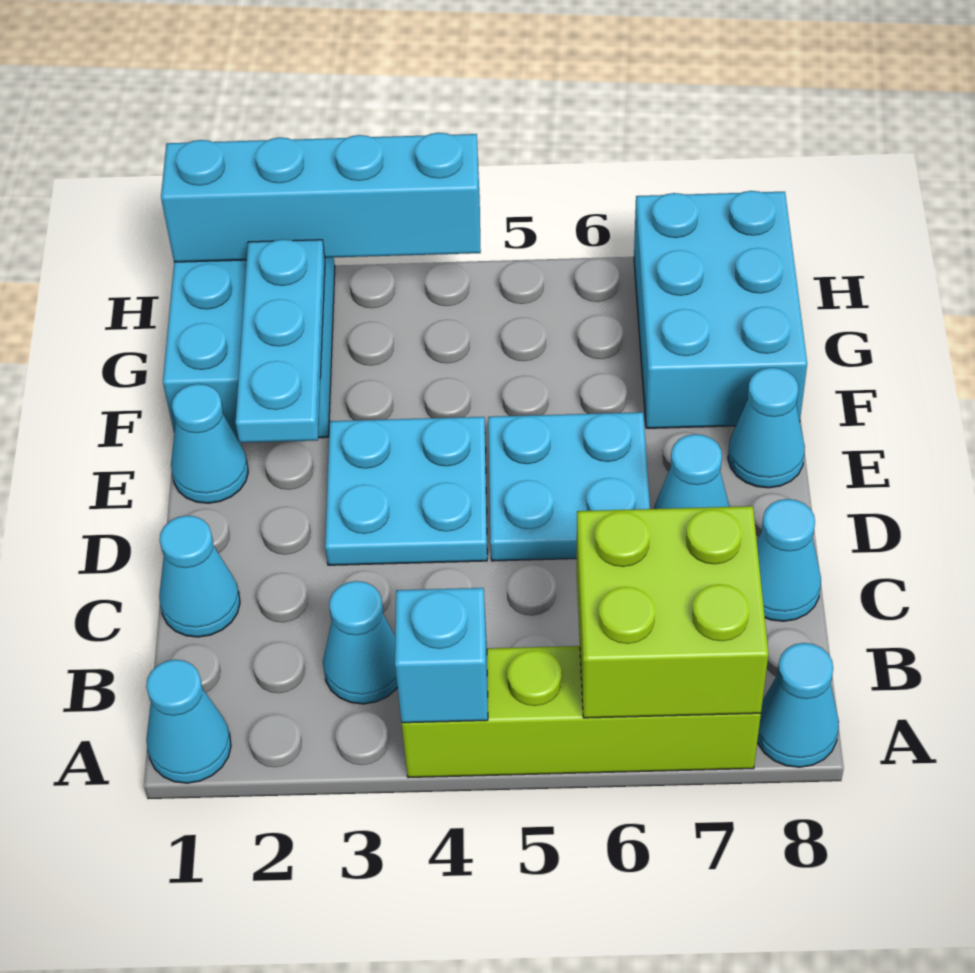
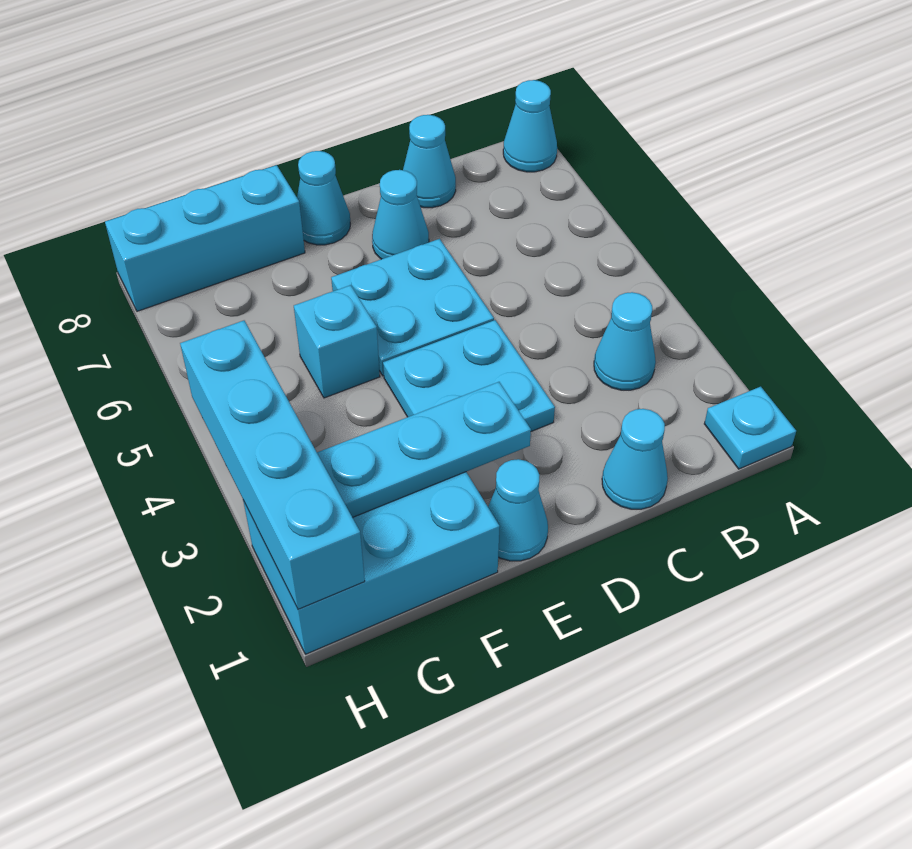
cyan 1x1 cone [146,660,231,783] -> cyan 1x1 plate [704,387,796,469]
lime 1x4 brick [402,646,761,778] -> none
cyan 1x1 brick [395,588,488,723] -> cyan 1x1 brick moved to [294,285,380,398]
lime 2x2 brick [577,506,768,718] -> none
cyan 2x3 brick [634,191,807,428] -> cyan 1x3 brick [105,165,305,311]

